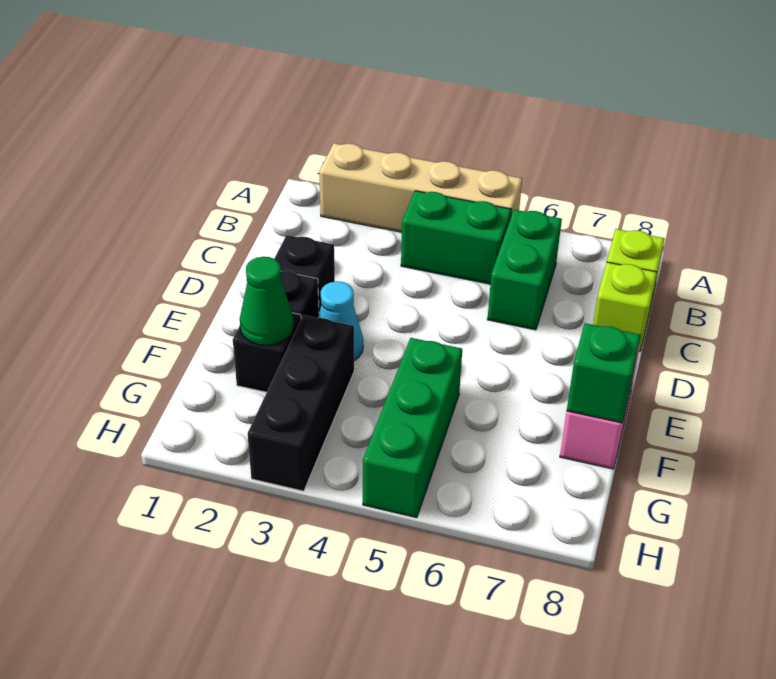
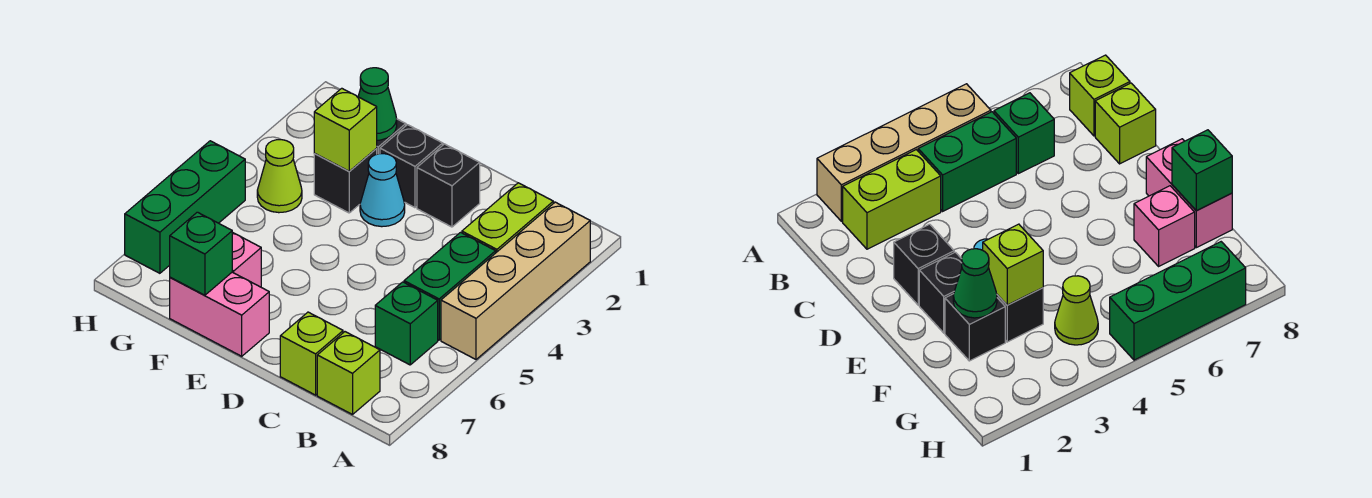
none -> lime 1x2 brick [462,183,553,252]
green 1x2 brick [487,210,562,330] -> green 1x1 brick [375,282,438,365]
black 1x3 brick [248,315,354,491] -> black 1x1 brick [314,149,377,213]
none -> lime 1x1 brick [314,88,377,171]
green 1x3 brick [363,338,462,518] -> green 1x3 brick turned to [125,141,245,273]
none -> pink 1x1 brick [232,232,261,287]
none -> lime 1x1 cone [257,140,302,213]

